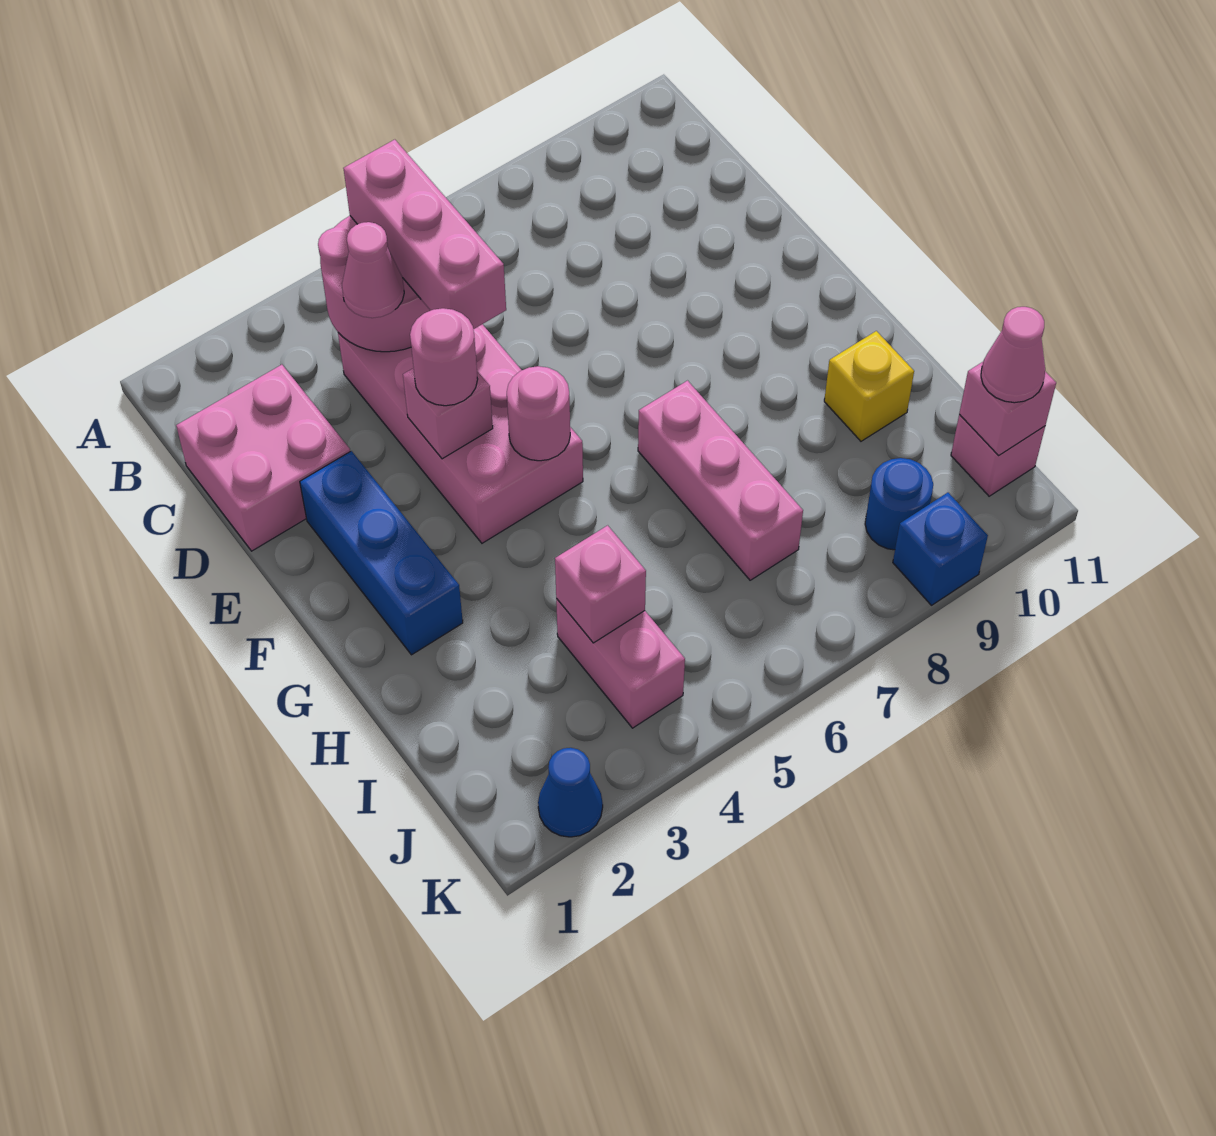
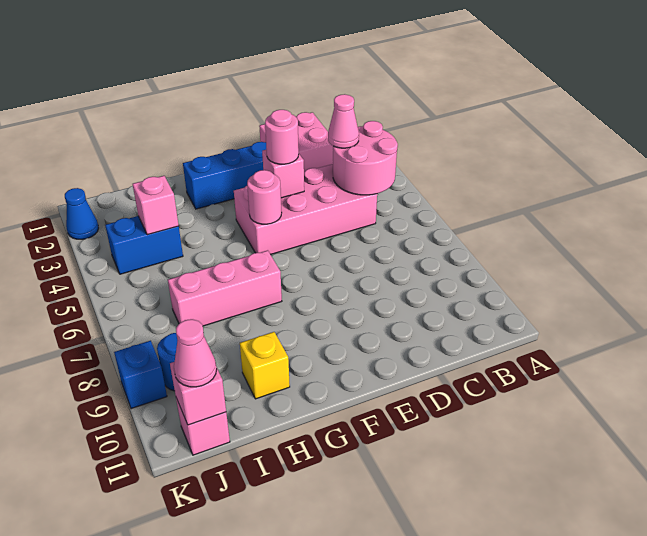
pink 1x3 brick [343,140,506,329] -> none
pink 1x2 brick [556,599,685,728] -> blue 1x2 brick [105,216,183,274]

